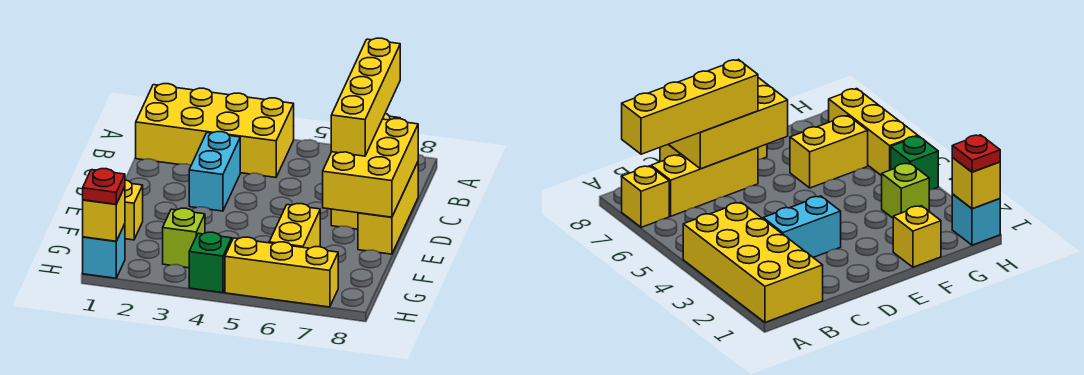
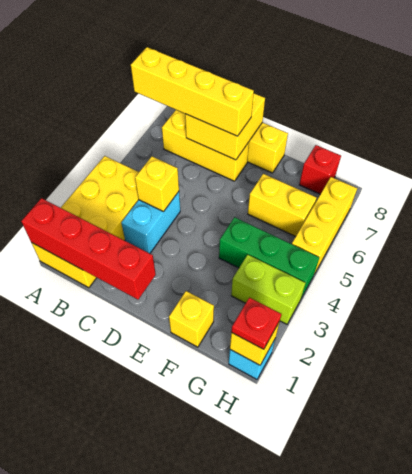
none -> red 1x4 brick [21,198,156,299]
yellow 1x1 brick [622,166,669,227] -> yellow 1x1 brick moved to [135,156,179,212]
cyan 1x2 brick [189,132,240,211] -> cyan 1x2 brick turned to [121,192,180,253]
yellow 2x3 brick [323,119,418,217] -> yellow 2x2 brick [185,93,265,160]
lime 1x1 brick [163,208,205,268] -> lime 1x2 brick [231,255,305,324]
none -> red 1x1 brick [299,145,341,194]
green 1x1 brick [189,232,232,293] -> green 1x3 brick [219,217,319,298]

